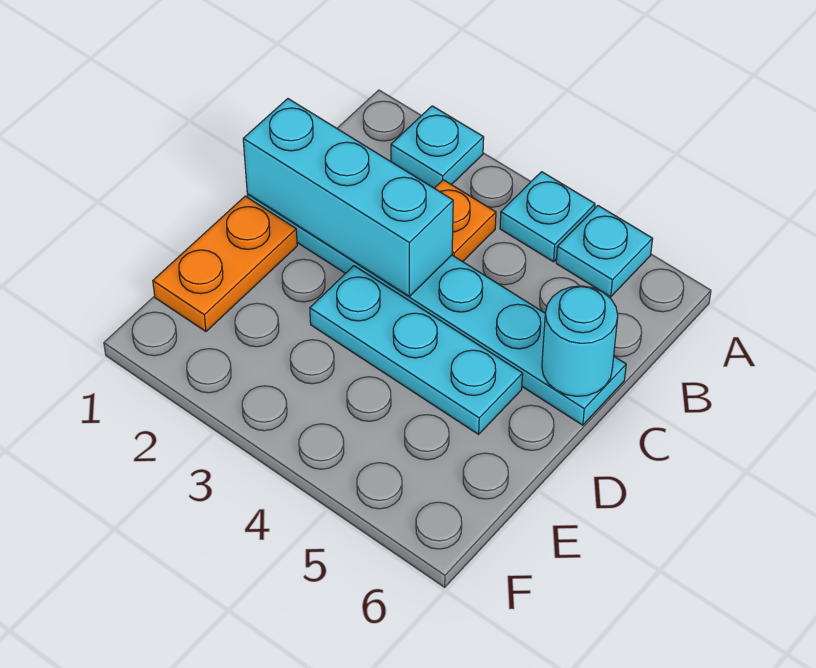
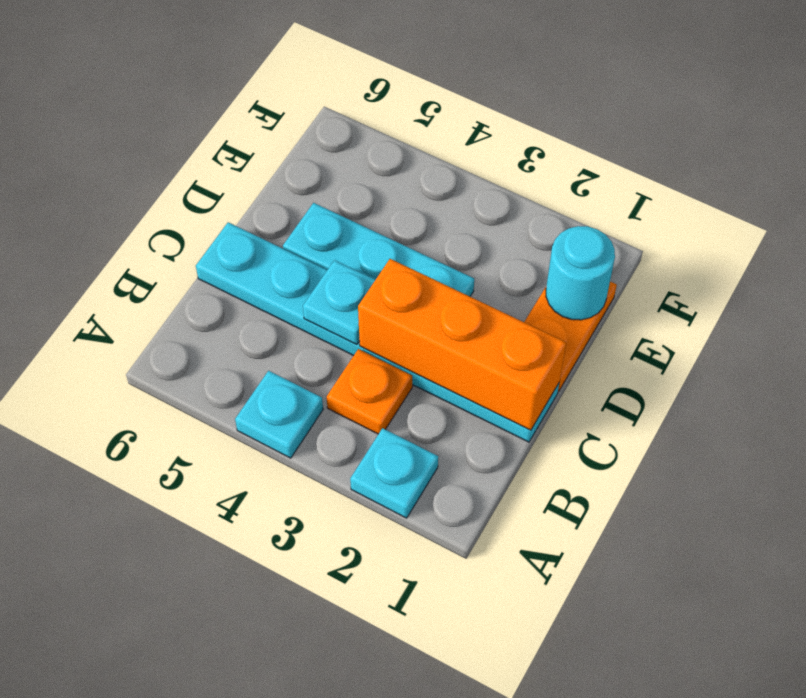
cyan 1x1 plate [556,206,652,297] -> cyan 1x1 plate moved to [303,260,375,344]
cyan 1x3 brick [243,99,453,296] -> orange 1x3 brick [358,259,566,430]
cyan 1x1 round brick [542,286,618,396] -> cyan 1x1 round brick moved to [546,226,615,320]

